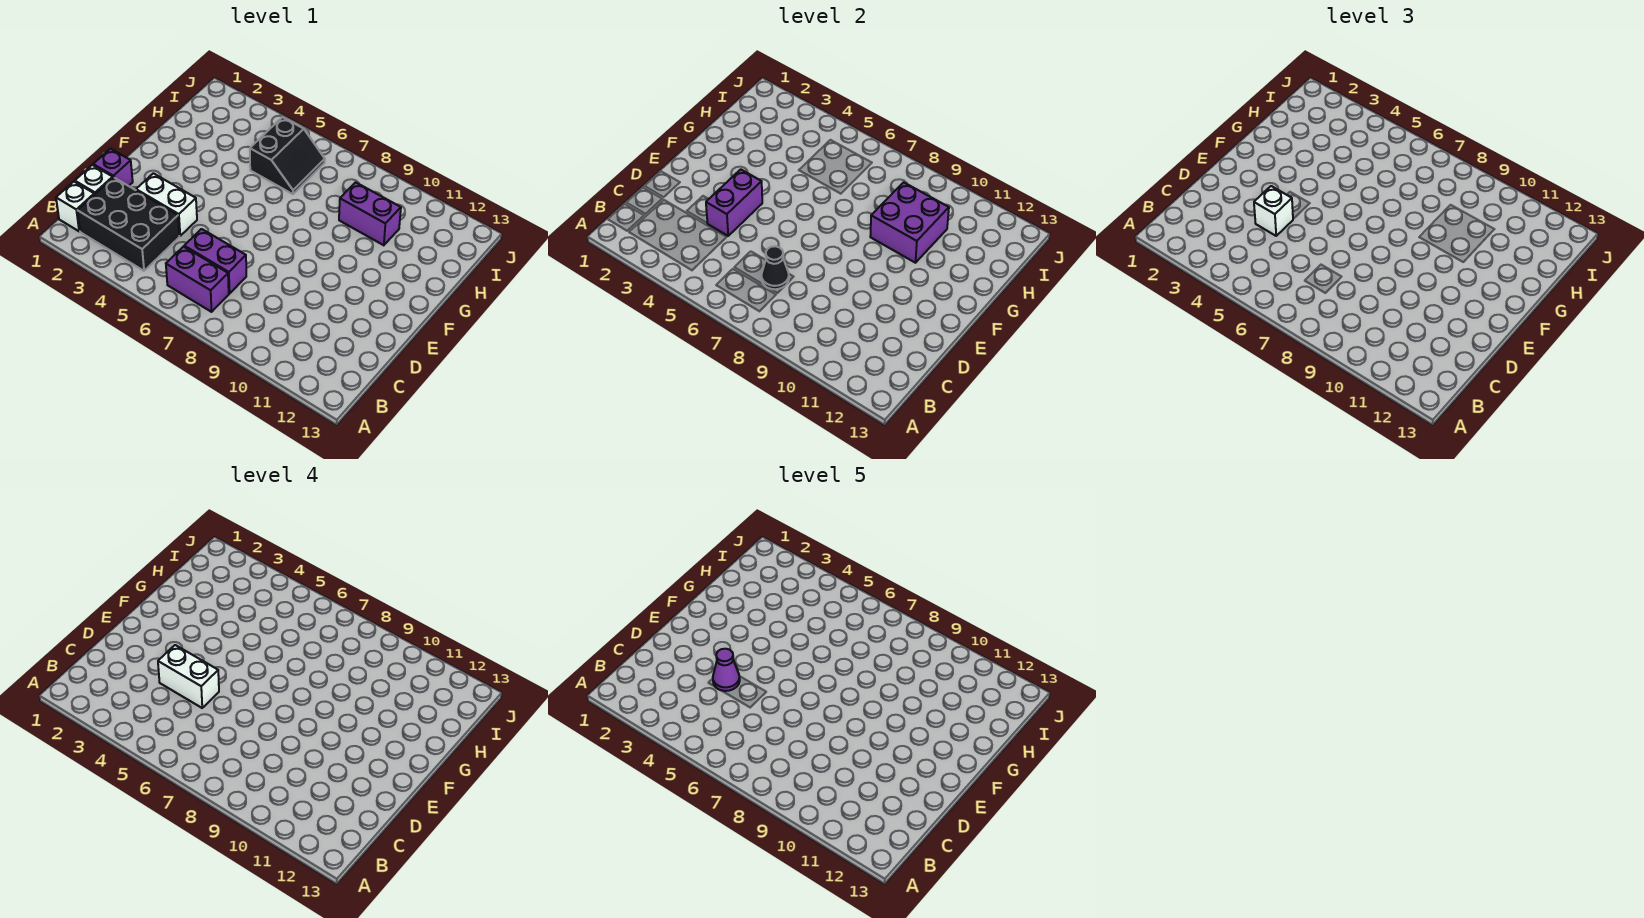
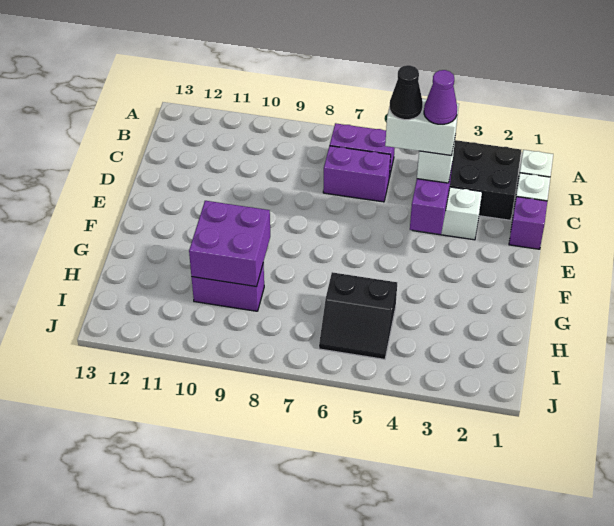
black 1x1 cone [761,246,789,289] -> black 1x1 cone moved to [390,65,423,120]
black 2x2 slope [250,117,325,194] -> black 2x2 slope turned to [319,272,397,359]

